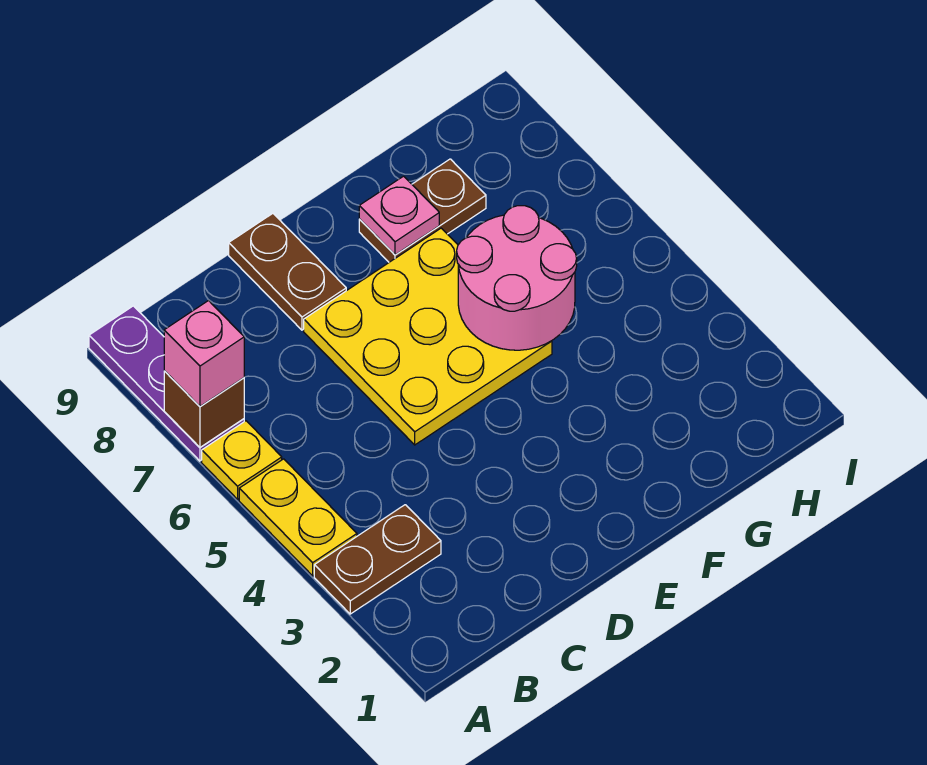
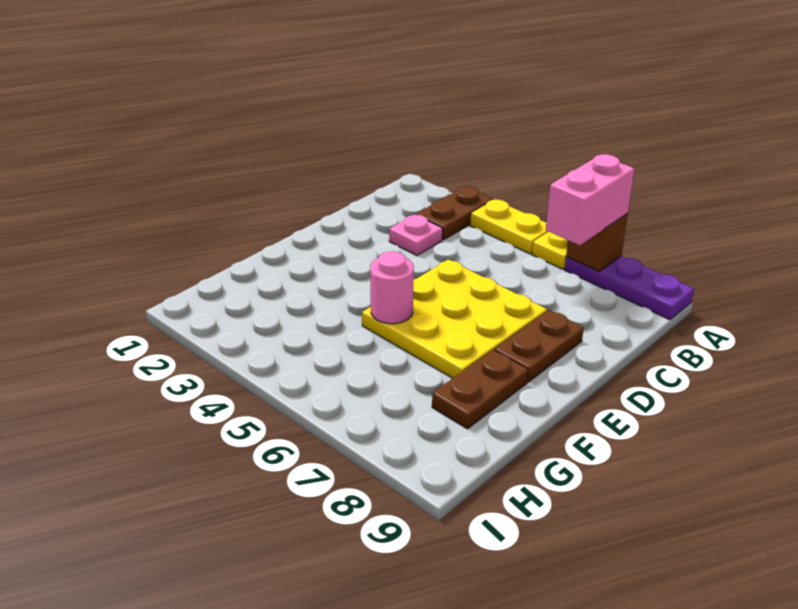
pink 1x1 brick [164,301,244,406] -> pink 1x2 brick [546,154,635,245]
brown 1x2 plate [229,214,346,330] -> brown 1x2 plate turned to [494,310,584,382]
pink 2x2 round brick [457,206,577,350] -> pink 1x1 round brick [370,251,414,324]
pink 1x1 plate [359,176,439,255] -> pink 1x1 plate moved to [389,215,443,256]

